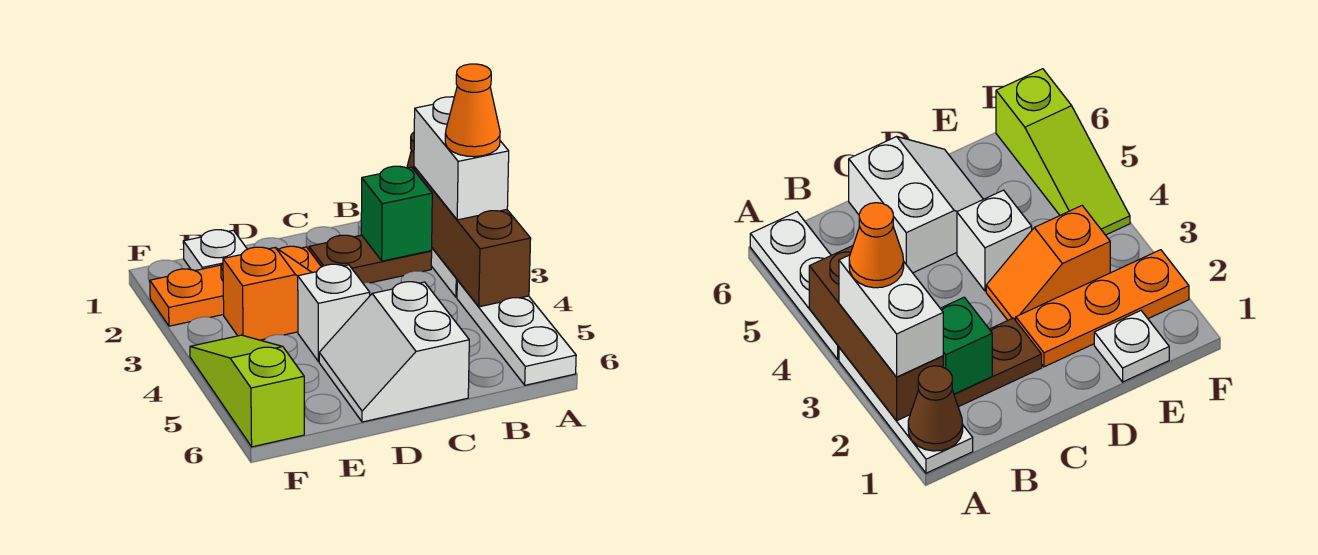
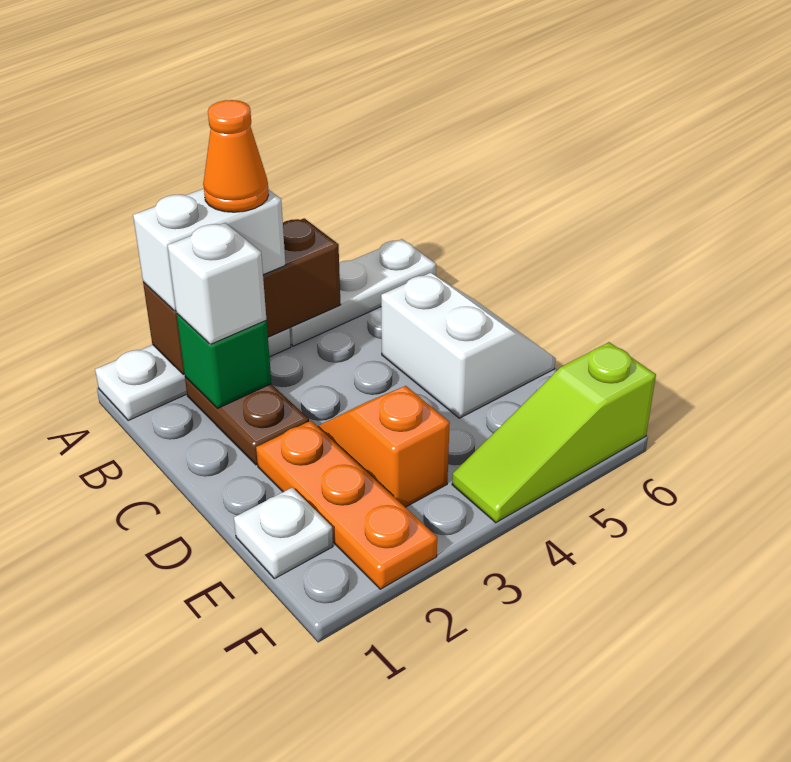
brown 1x1 cone [908,366,963,451] -> none
white 2x2 slope [319,282,469,422] -> white 2x2 slope turned to [381,273,555,418]
white 1x1 brick [298,264,370,361] -> white 1x1 brick moved to [168,223,267,344]

